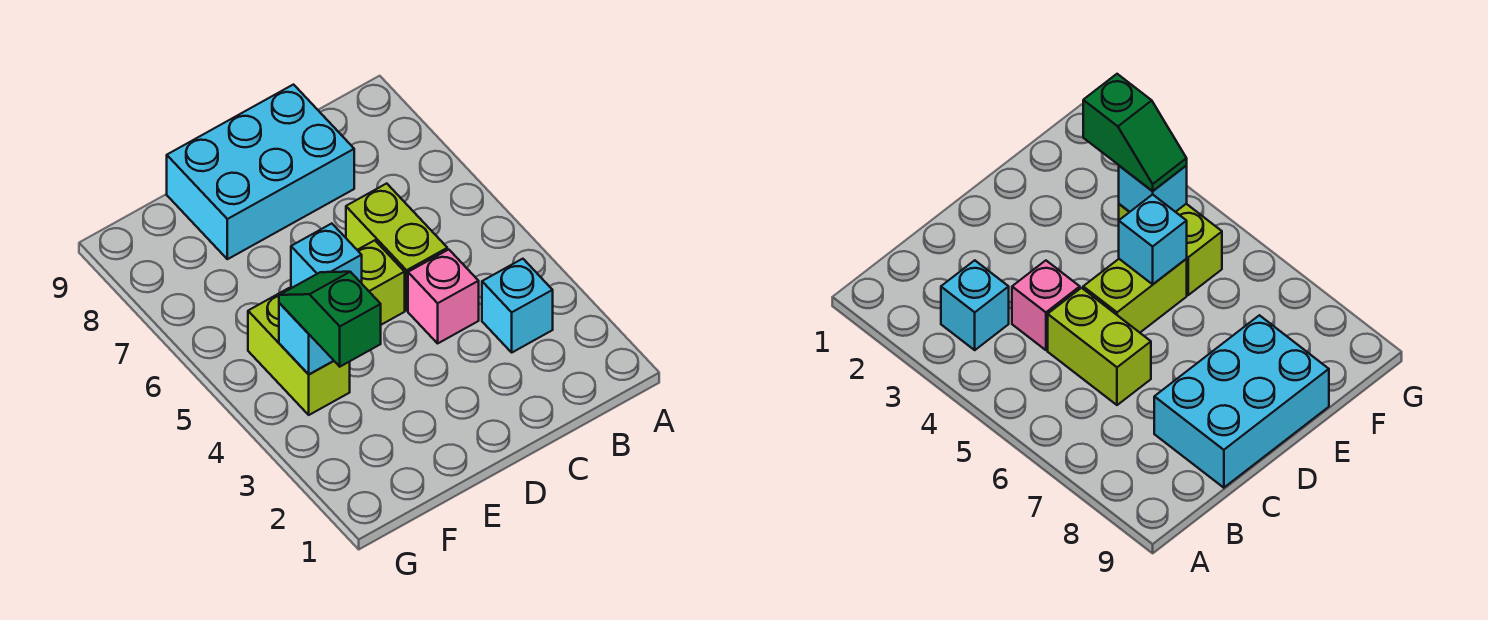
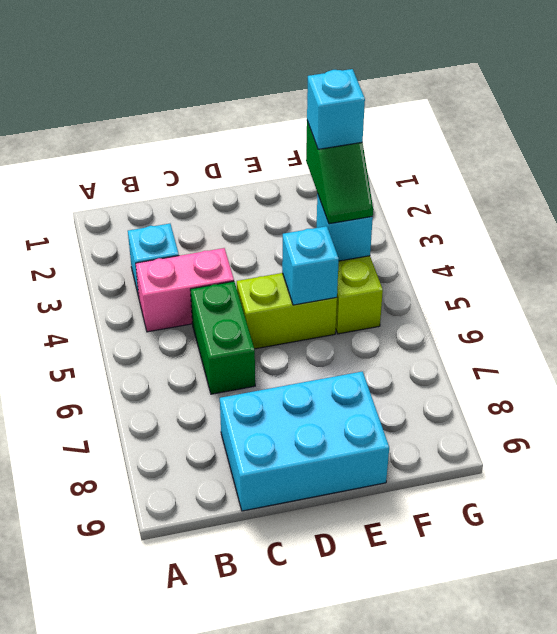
pink 1x1 brick [408,250,479,343] -> pink 1x2 brick [136,248,234,332]
lime 1x2 brick [346,183,447,310] -> green 1x2 brick [190,281,255,394]
none -> cyan 1x1 brick [307,69,365,149]

